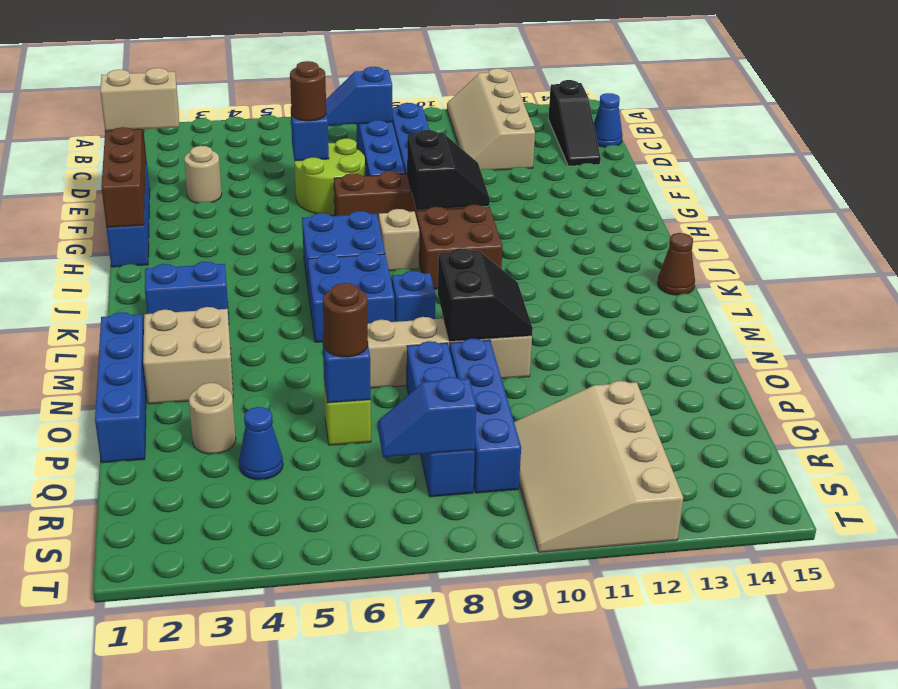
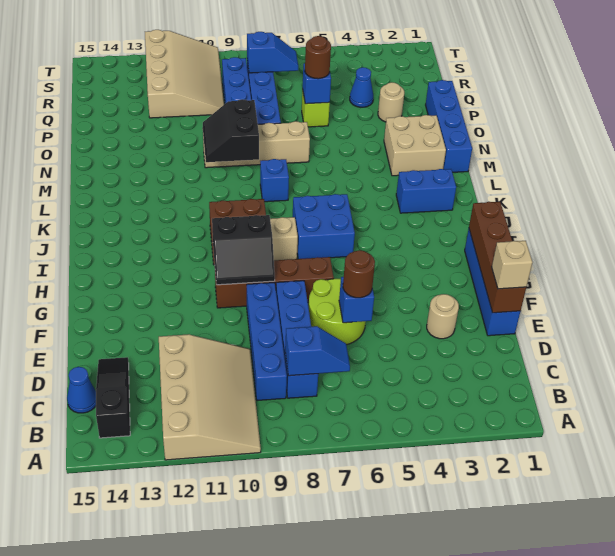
tan 2x4 slope [447,68,535,170] -> tan 3x4 slope [159,334,261,460]
tan 1x2 brick [100,68,179,131] -> tan 1x1 brick [492,241,532,289]
black 2x2 slope [407,130,490,210] -> black 2x2 slope turned to [212,215,275,285]
blue 2x2 brick [308,252,394,342] -> none
brown 1x1 cone [658,233,695,295] -> none

